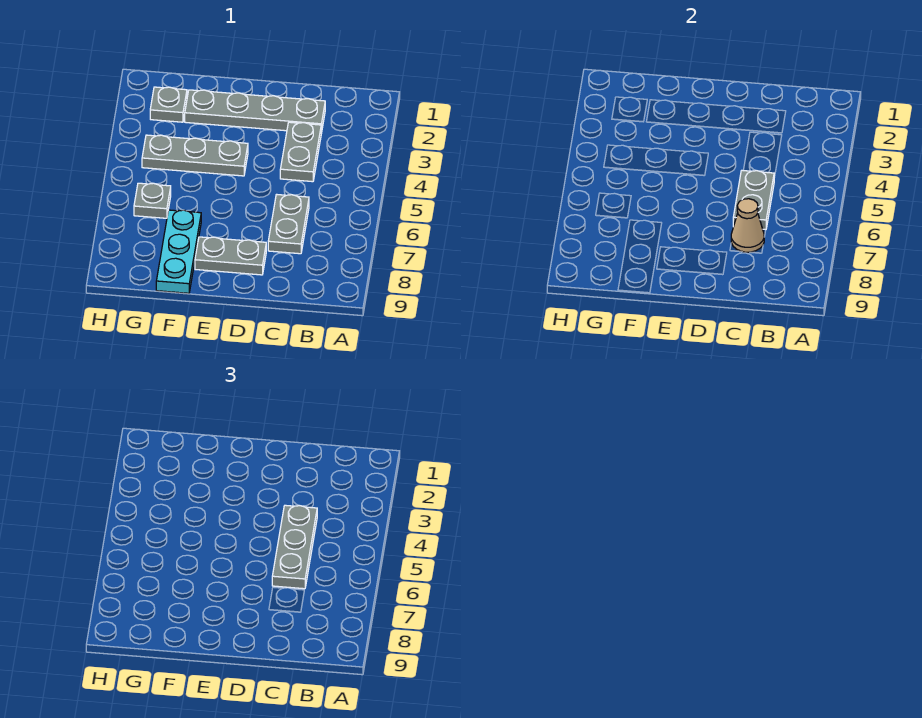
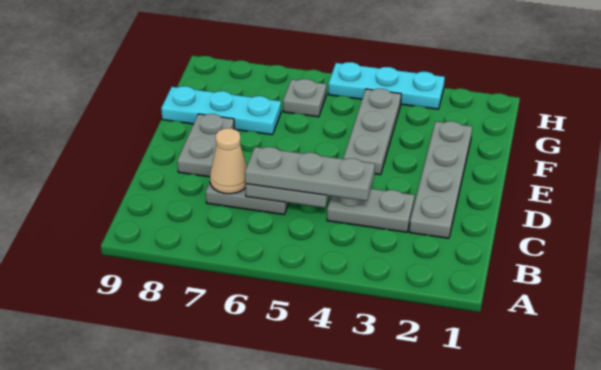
grey 1x1 plate [150,87,187,122] -> none
none -> cyan 1x3 plate [328,62,445,109]

